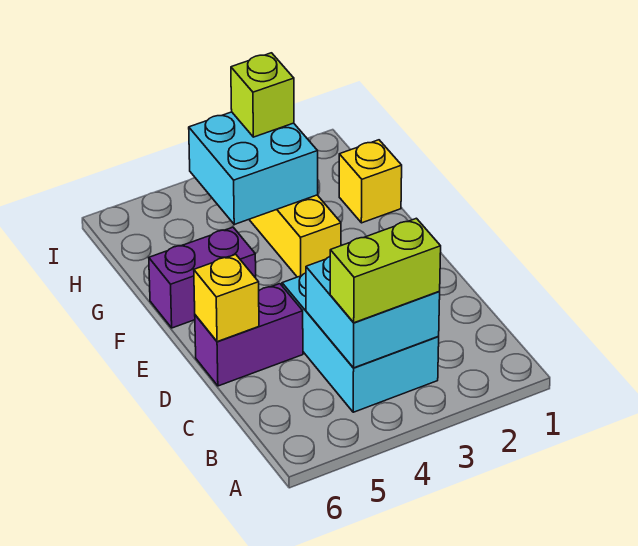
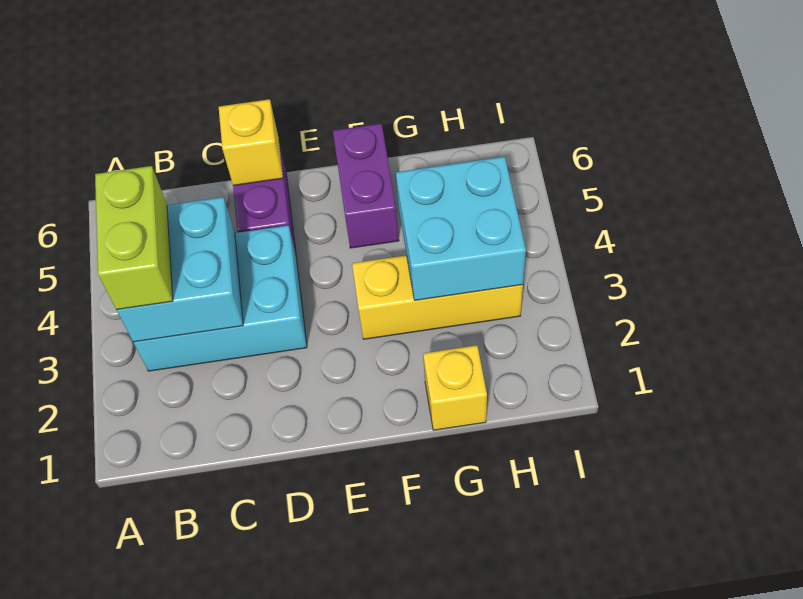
lime 1x1 brick [231,53,294,137] -> none

